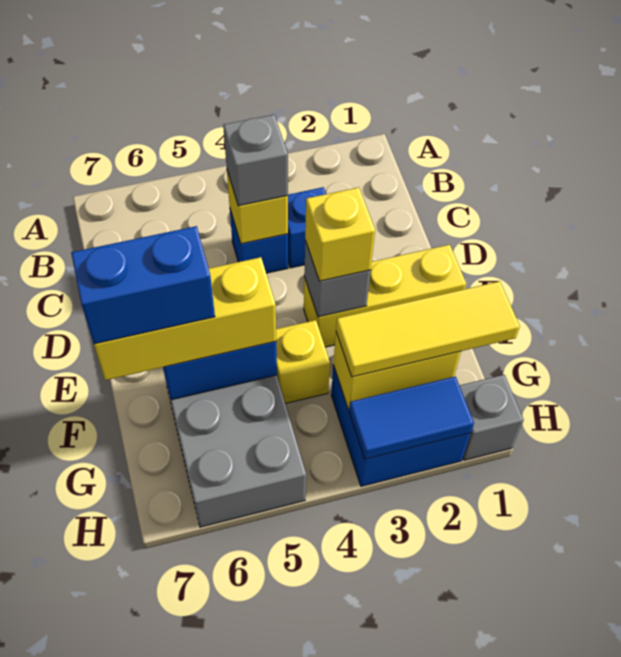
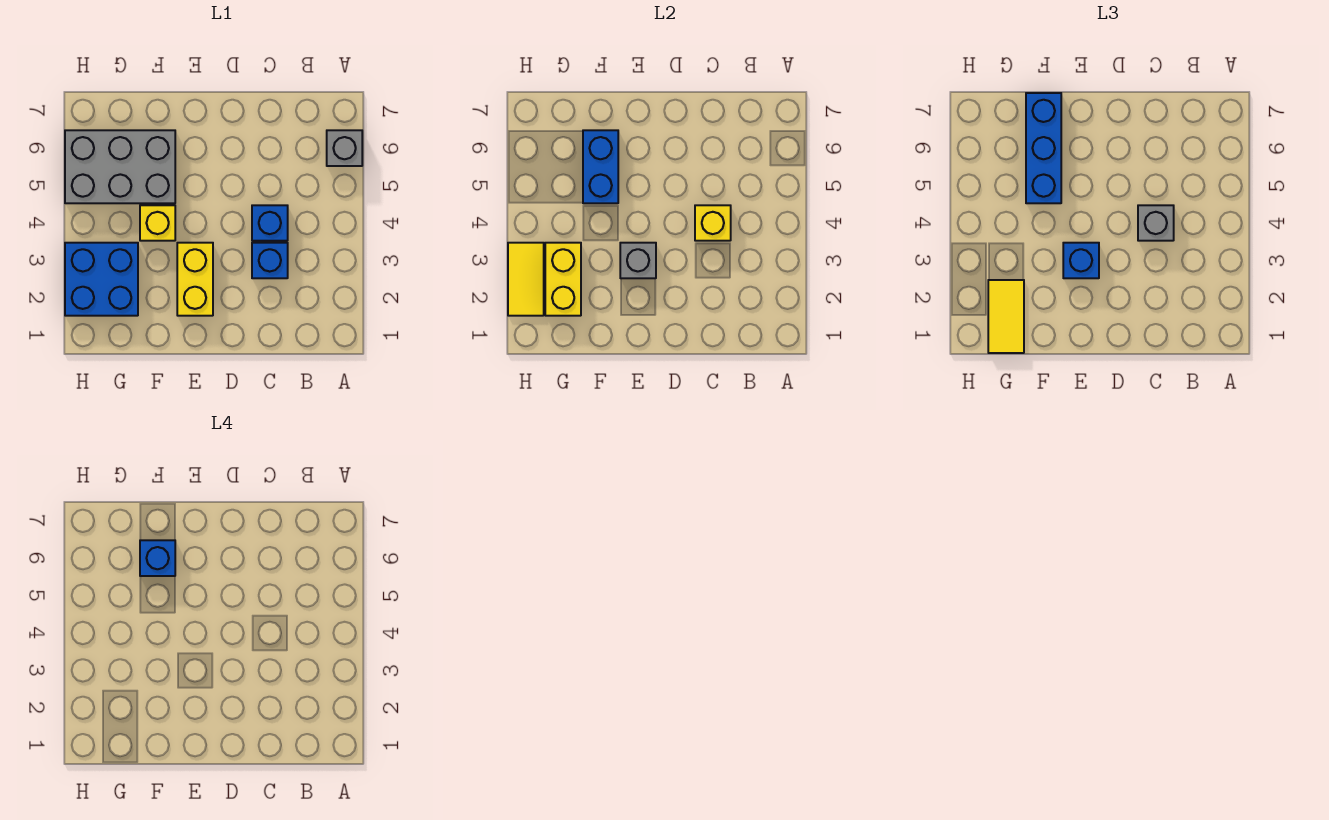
yellow 1x3 brick [304,245,466,347] -> yellow 1x2 brick [177,243,213,316]
yellow 1x1 brick [305,187,375,281] -> blue 1x1 brick [1063,243,1099,278]
yellow 1x3 brick [94,257,276,380] -> blue 1x3 brick [1026,93,1061,203]
blue 1x2 brick [71,226,215,344] -> blue 1x1 brick [140,540,175,576]
yellow 1x3 tile [336,281,520,377] -> yellow 1x2 tile [988,280,1024,353]
grey 1x1 brick [459,375,524,460] -> grey 1x1 brick moved to [327,130,362,166]
blue 1x2 tile [349,377,474,459] -> yellow 1x2 tile [508,243,544,316]

